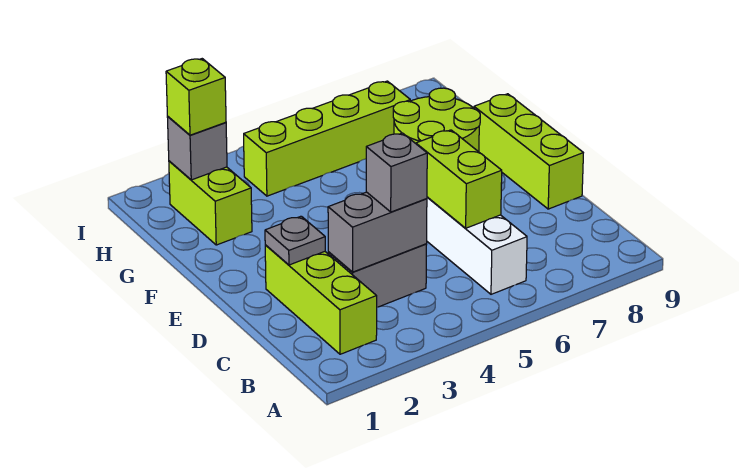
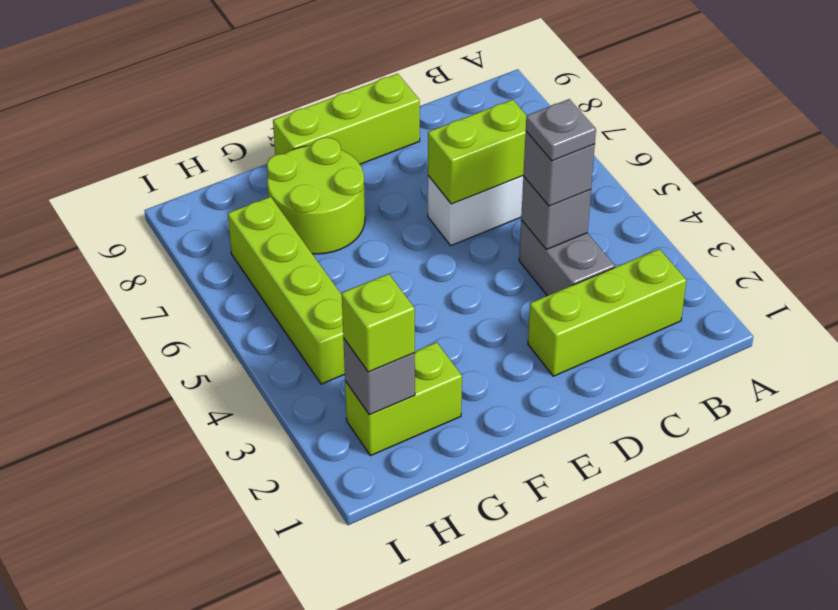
grey 1x2 brick [328,192,427,272] -> grey 1x1 brick [521,177,591,249]
grey 1x1 plate [265,216,325,265] -> grey 1x1 plate moved to [526,99,596,161]

